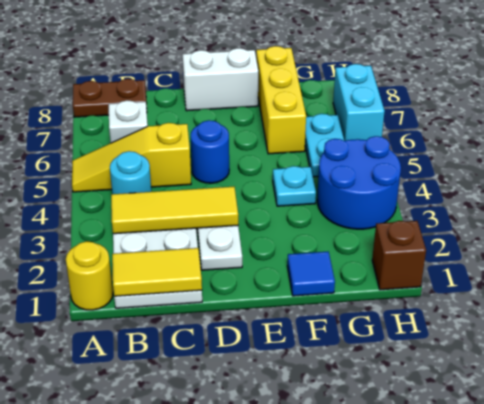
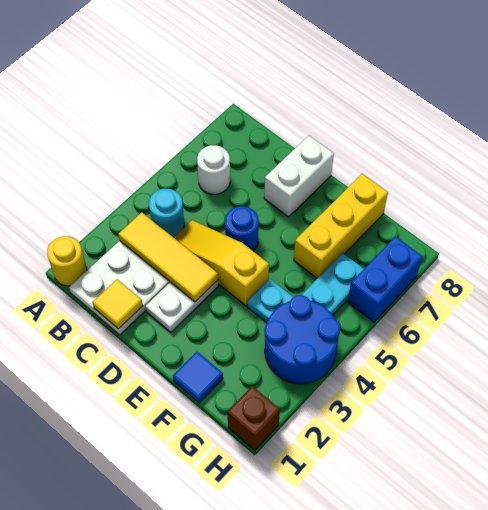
yellow 1x3 slope [72,123,191,192] -> yellow 1x3 slope moved to [174,220,269,306]
brown 1x2 plate [73,79,147,117] -> none
yellow 1x2 tile [112,248,202,296] -> yellow 1x1 tile [93,279,143,329]
white 1x1 brick [109,100,148,143] -> white 1x1 round brick [197,145,230,194]
white 1x2 brick [182,48,258,111] -> white 1x2 brick turned to [264,136,334,217]
cyan 1x2 brick [333,64,385,141] -> blue 1x2 brick [348,236,422,322]

